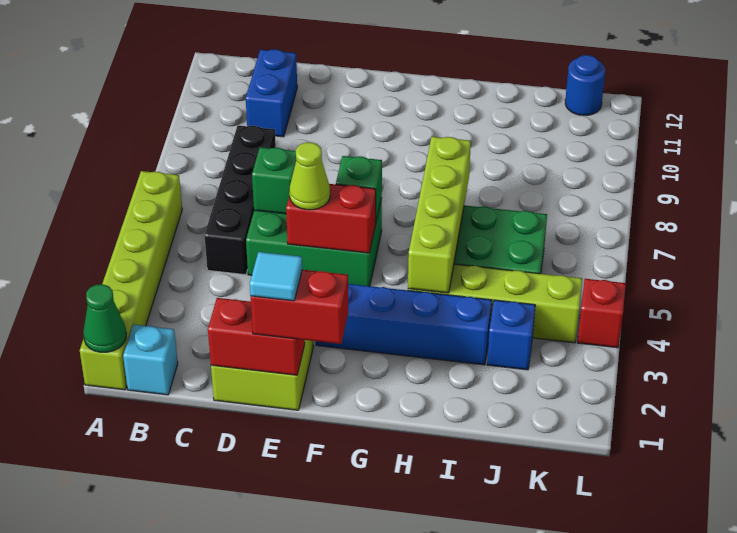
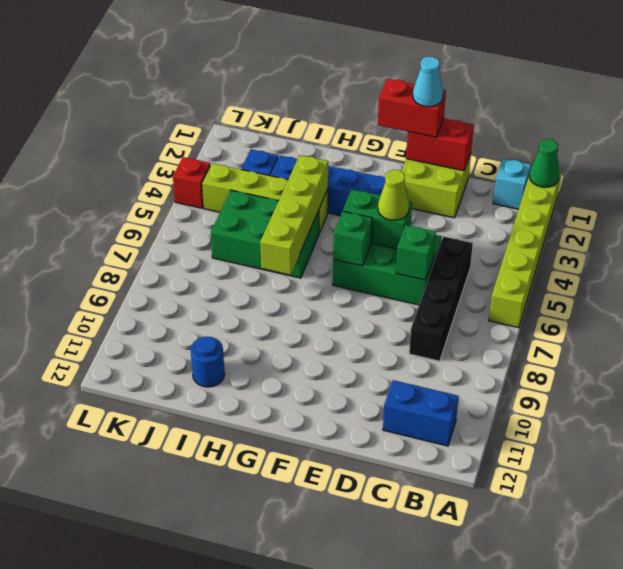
blue 1x2 brick [246,49,297,137] -> blue 1x2 brick turned to [383,380,459,446]
cyan 1x1 tile [250,252,302,301] -> cyan 1x1 cone [413,57,443,107]
red 1x2 brick [286,184,376,253] -> green 1x2 brick [343,189,412,249]
blue 1x1 round brick [565,55,605,115] -> blue 1x1 round brick moved to [191,337,225,387]

